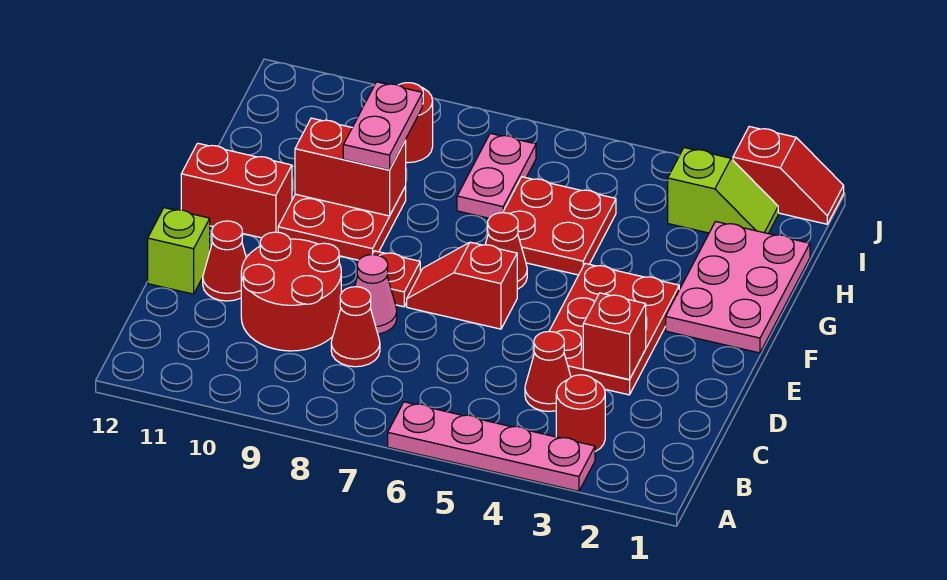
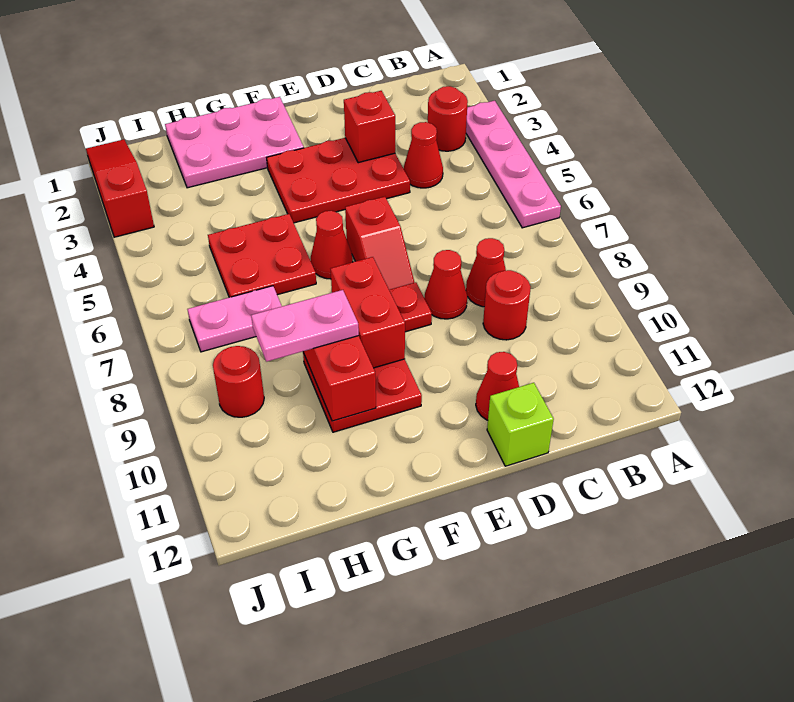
red 2x2 round brick [241,232,341,351] -> red 1x1 round brick [483,270,531,340]
pink 1x1 cone [355,255,397,334] -> red 1x1 cone [424,250,467,319]
red 1x2 brick [181,143,292,238] -> red 1x2 brick moved to [331,257,405,368]
lime 1x2 slope [668,148,778,233] -> none
red 1x2 slope [733,127,844,224] -> red 1x3 slope [86,139,154,237]

